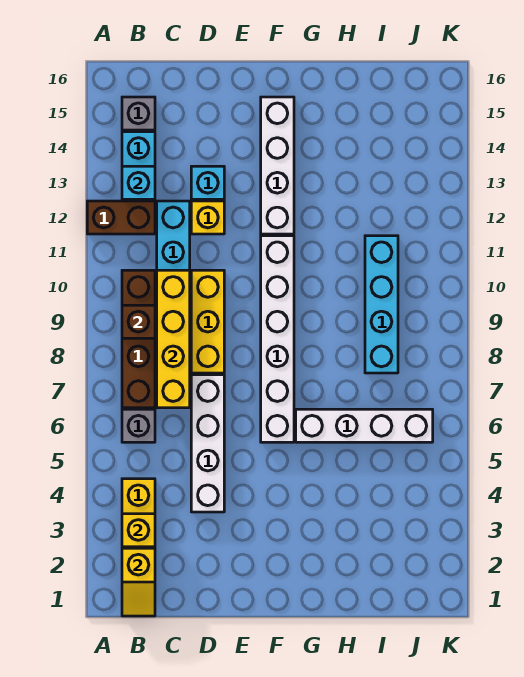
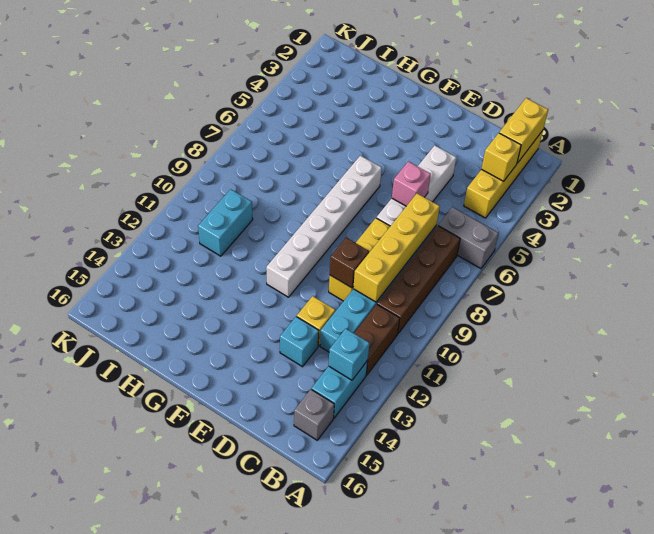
brown 1x2 brick [87,201,155,234] -> brown 1x2 brick turned to [354,305,400,375]
yellow 1x2 slope [122,548,155,616] -> yellow 1x2 brick [499,98,548,163]
grey 1x1 brick [122,409,155,442] -> grey 1x2 brick [438,207,499,269]
brown 1x1 brick [122,305,155,338] -> brown 1x1 brick moved to [330,238,369,288]
none -> pink 1x1 brick [392,161,431,206]
white 1x4 brick [261,97,294,234] -> none
white 1x4 brick [296,409,433,442] -> none
cyan 1x4 brick [365,236,398,373] -> cyan 1x2 brick [198,189,253,256]

